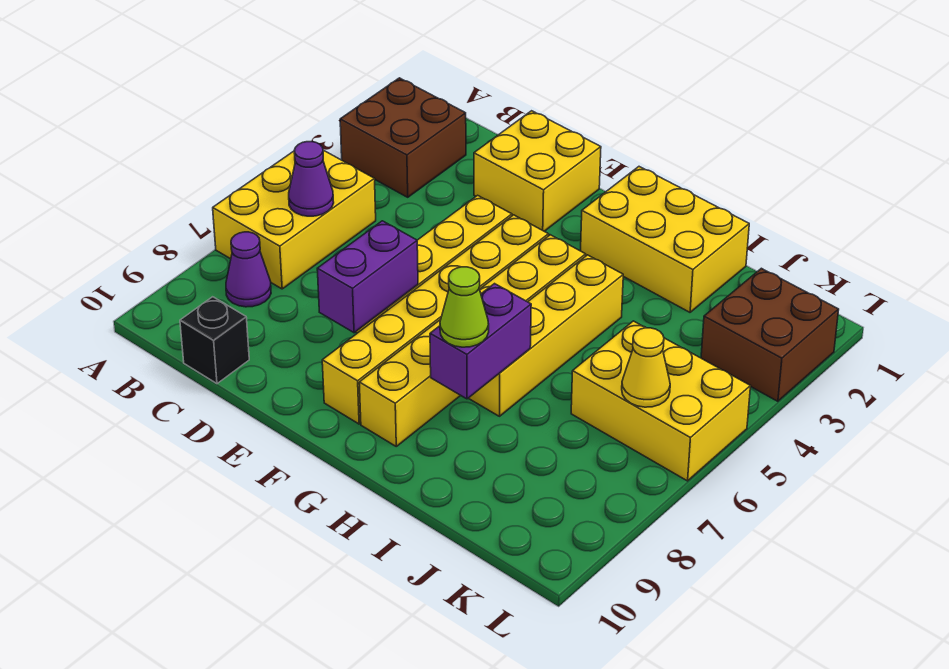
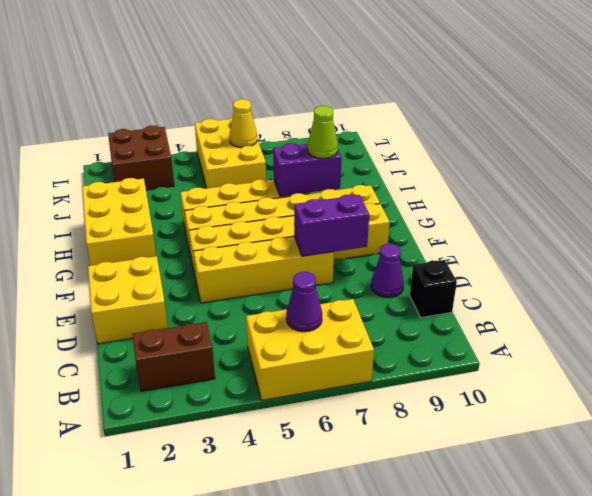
brown 2x2 brick [340,78,466,197] -> brown 1x2 brick [132,322,215,391]
purple 1x1 cone [226,232,271,307] -> purple 1x1 cone moved to [371,244,404,297]

